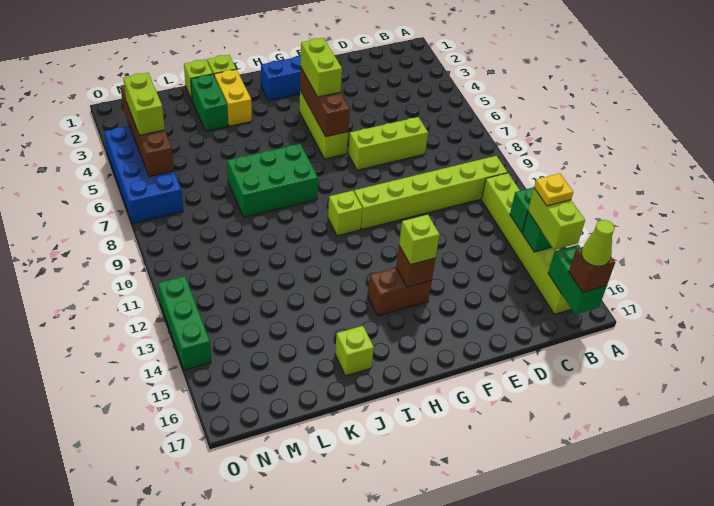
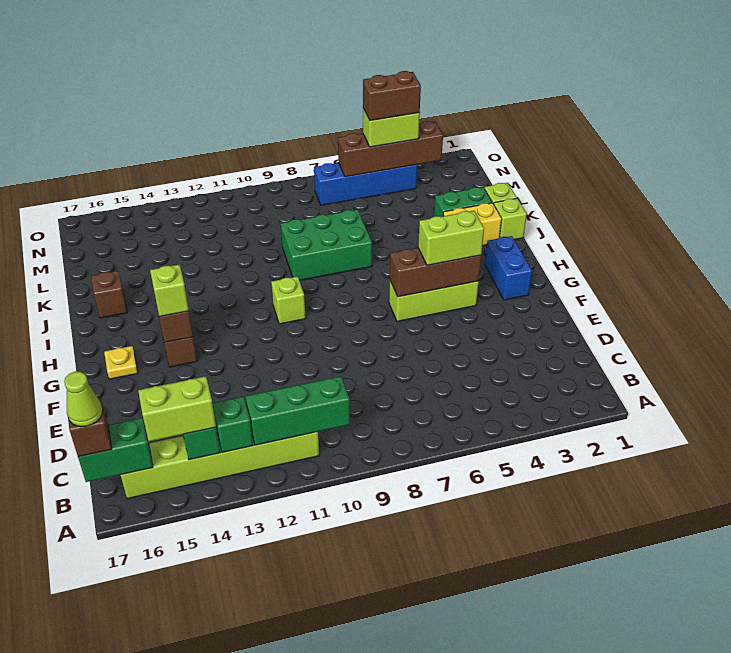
lime 1x6 brick [354,156,508,229] -> none
yellow 1x1 plate [534,173,573,206] -> yellow 1x1 plate moved to [104,346,138,379]
lime 1x3 brick [348,117,428,170] -> none
green 2x3 brick [227,144,318,217] -> green 2x3 brick turned to [281,209,372,280]
lime 1x1 brick [335,326,374,376] -> brown 1x1 brick [91,271,127,318]
blue 2x4 brick [104,126,183,224] -> blue 1x4 brick [314,163,417,205]
none -> brown 1x2 brick [363,71,421,121]
green 1x3 brick [158,276,211,370] -> green 1x3 brick moved to [246,376,350,445]

